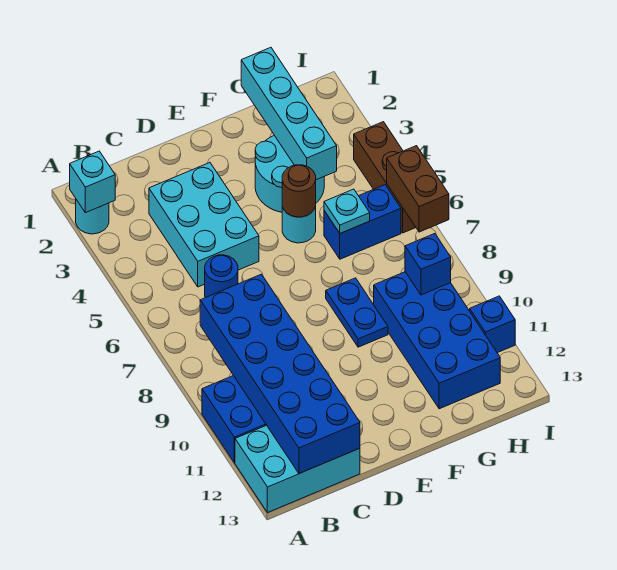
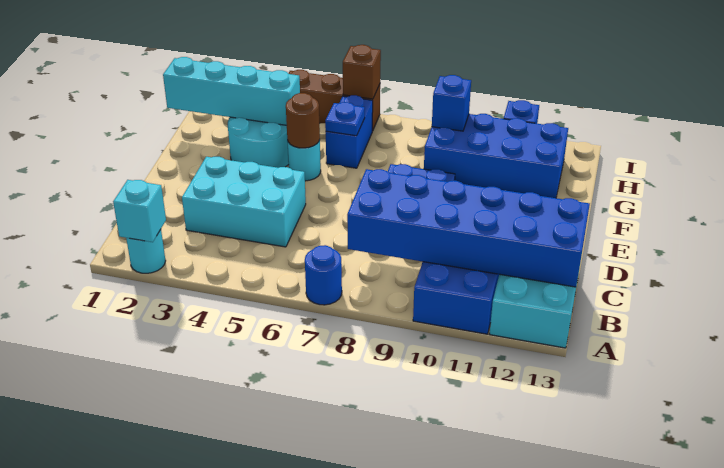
blue 1x1 round brick [205,255,238,298] -> blue 1x1 round brick moved to [305,245,342,305]
cyan 1x1 plate [324,189,370,233] -> blue 1x1 plate [325,102,365,136]
brown 1x2 brick [387,146,449,232] -> brown 1x1 brick [343,45,381,99]

